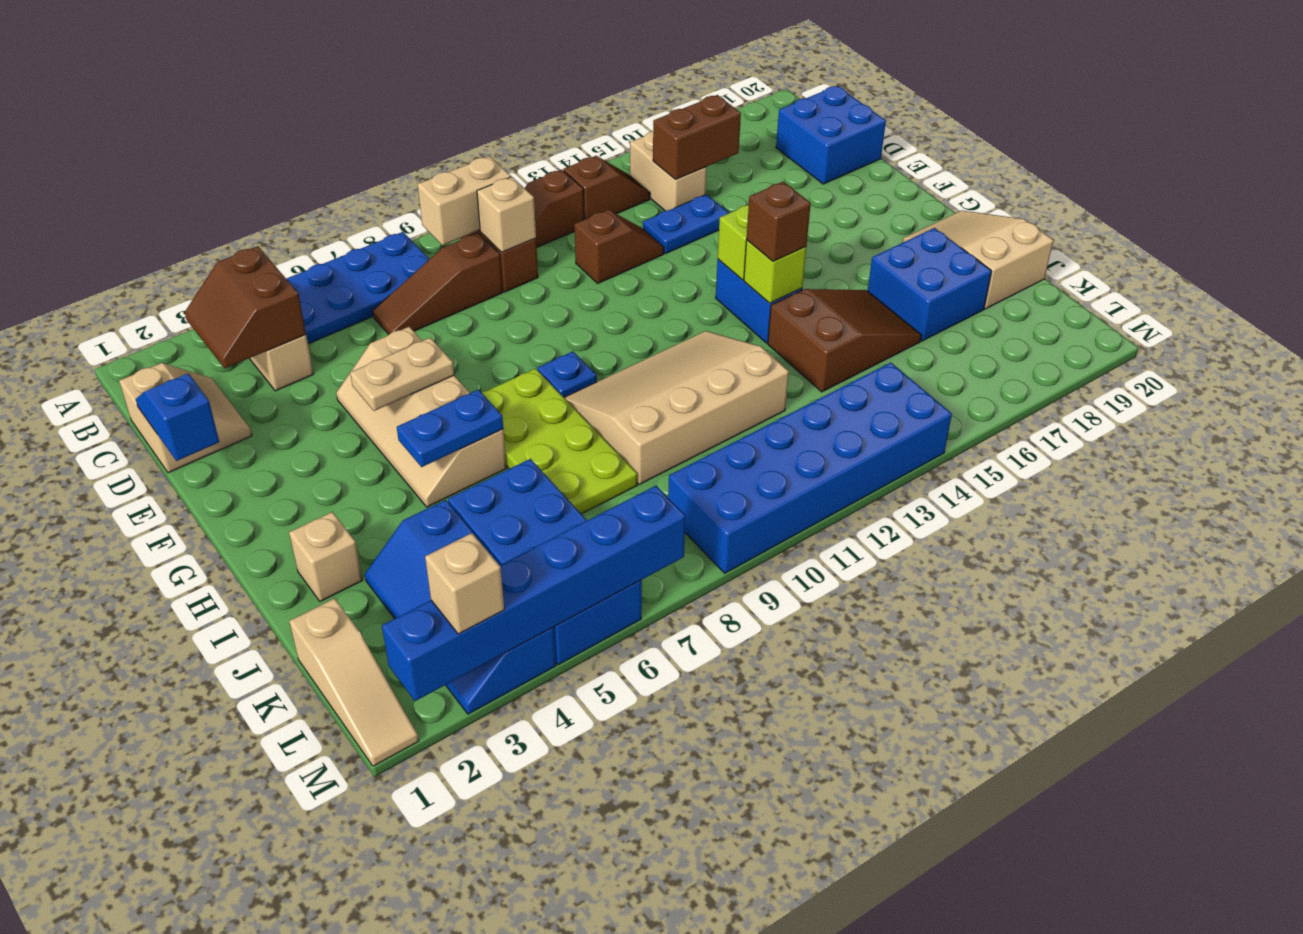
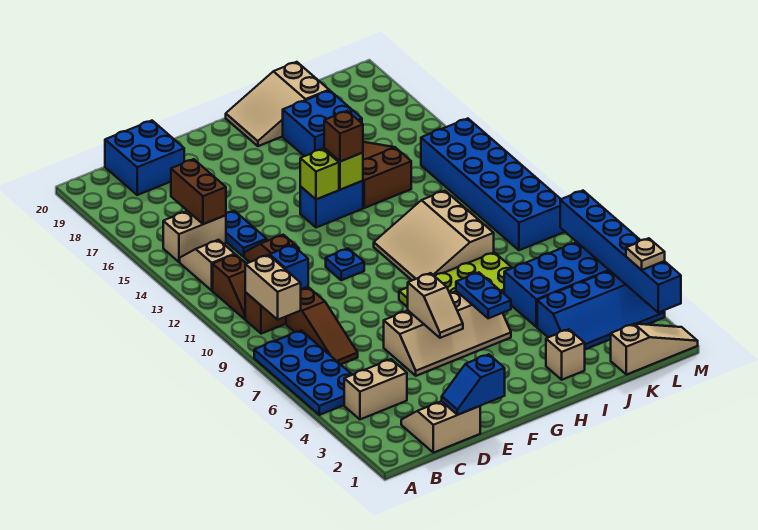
brown 2x2 slope [185,246,306,368] -> none
brown 1x2 slope [563,156,650,220] -> tan 1x2 slope [180,240,235,291]
tan 1x1 brick [477,177,536,252] -> blue 1x1 brick [270,245,308,289]
tan 1x2 plate [350,338,454,411] -> tan 1x2 slope [408,273,463,338]
blue 1x1 plate [537,351,597,397] -> blue 1x1 plate moved to [326,249,364,280]
tan 3x4 slope [564,331,789,485] -> tan 3x3 slope [374,191,494,280]
tan 1x1 brick [425,533,504,634] -> tan 1x1 plate [626,238,665,270]

